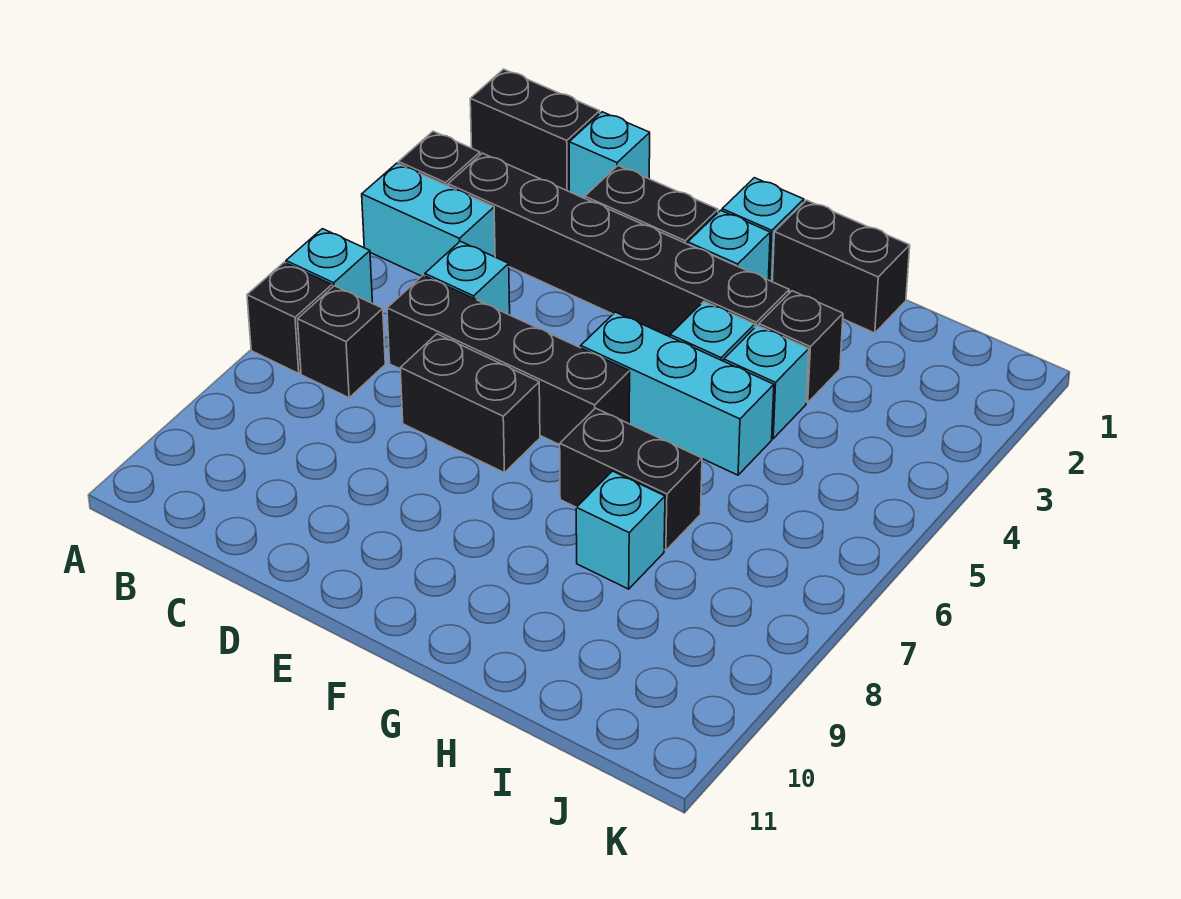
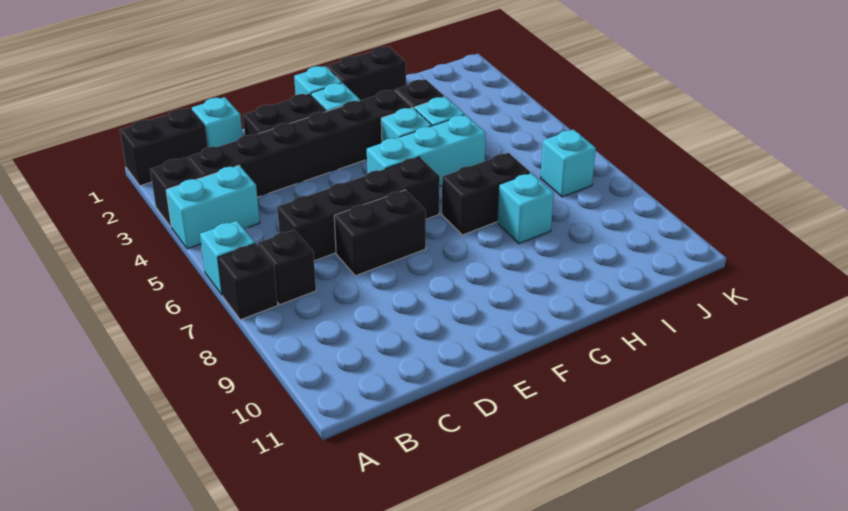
cyan 1x1 brick [425,241,510,315] -> cyan 1x1 brick moved to [541,129,596,197]

